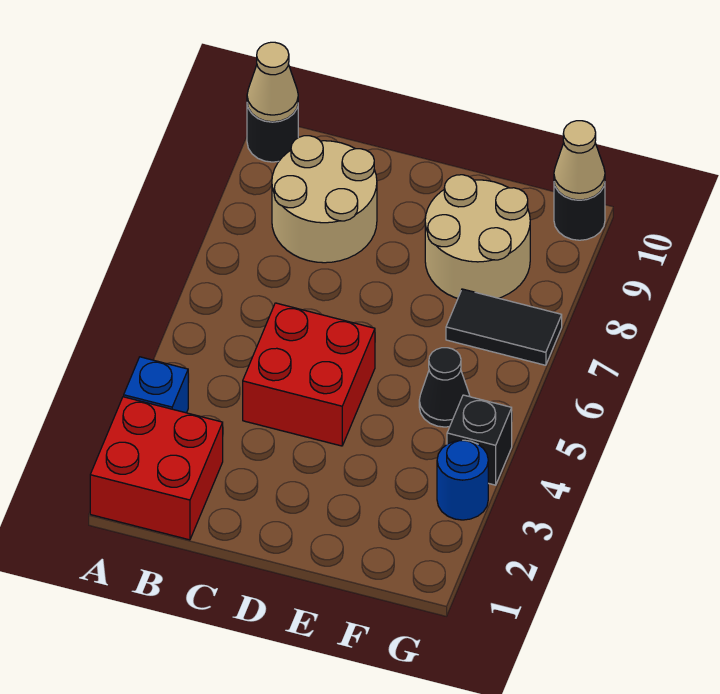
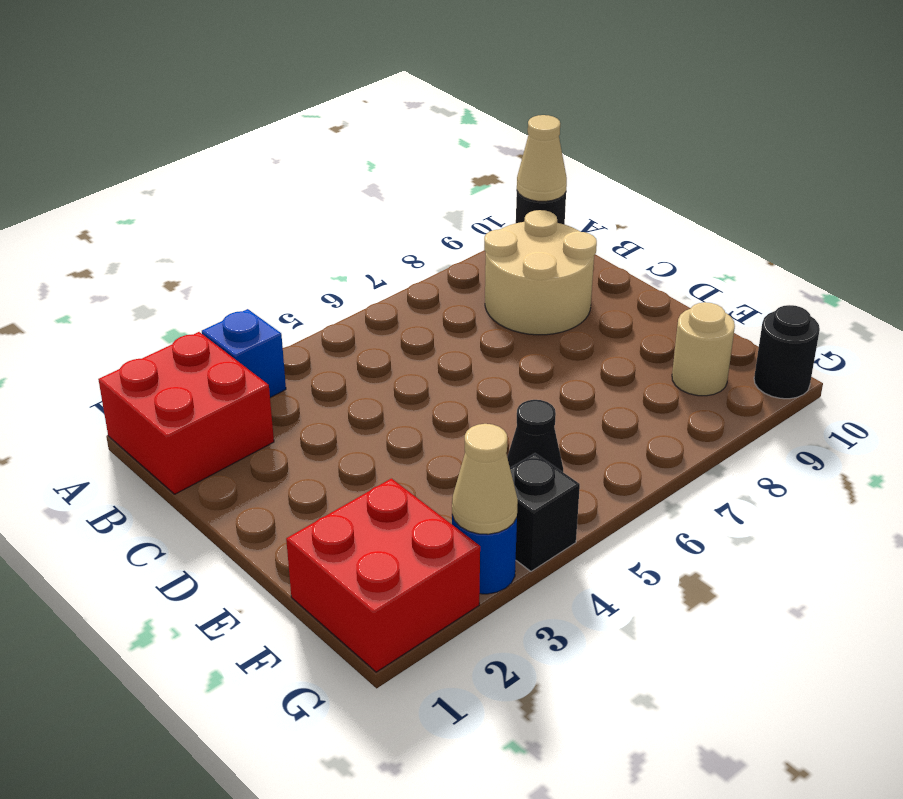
red 2x2 brick [243,303,375,446] -> red 2x2 brick moved to [286,478,480,672]
tan 2x2 round brick [425,175,530,298] -> tan 1x1 round brick [672,302,735,396]
black 1x2 tile [446,289,562,365] -> none
tan 1x1 cone [554,121,605,200] -> tan 1x1 cone moved to [452,424,518,534]

